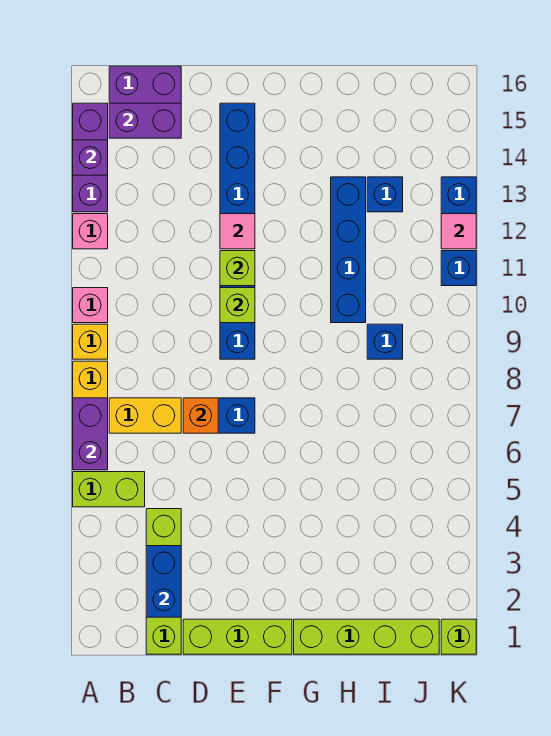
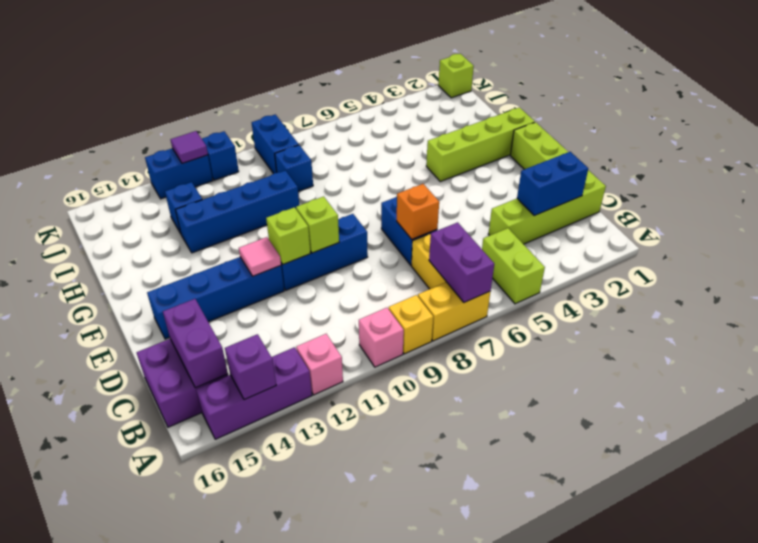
purple 1x2 brick [73,398,108,470] -> purple 1x2 brick turned to [429,222,494,303]
lime 1x4 brick [294,619,439,654] -> lime 1x4 brick turned to [426,107,535,182]
none -> blue 1x2 brick [252,114,299,174]
pink 1x1 tile [441,214,476,249] -> purple 1x1 tile [171,131,208,163]

